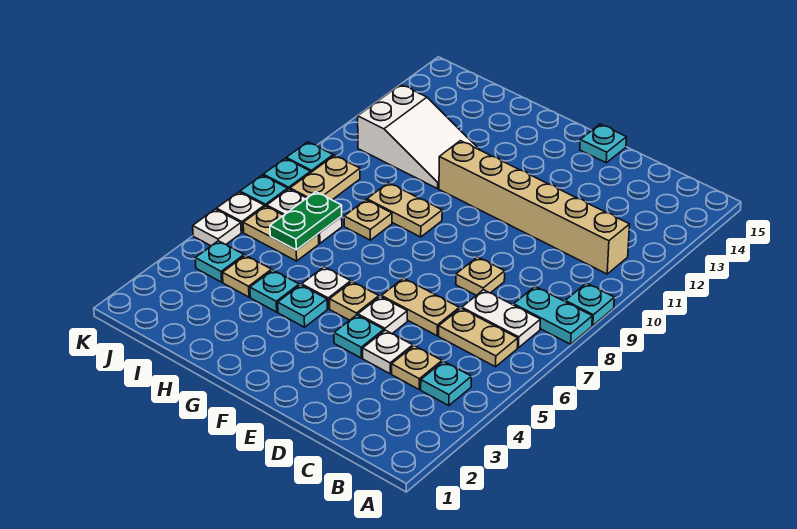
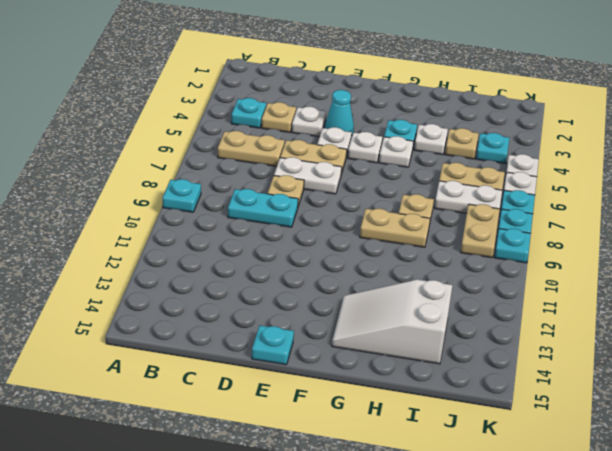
cyan 1x2 plate [514,286,592,344] -> cyan 1x2 plate moved to [228,189,298,227]
white 1x2 plate [462,290,540,348] -> white 1x2 plate moved to [274,157,342,194]
tan 1x6 brick [439,141,630,274] -> none
cyan 1x1 plate [334,315,384,358] -> cyan 1x1 cone [325,90,354,136]
tan 1x1 plate [330,282,379,320] -> white 1x1 plate [348,132,382,163]
cyan 1x1 plate [250,270,299,312] -> white 1x1 plate [414,124,448,155]
white 2x3 slope [358,85,480,189] -> white 2x3 slope moved to [332,280,452,364]
green 1x2 plate [270,192,342,250] -> none

